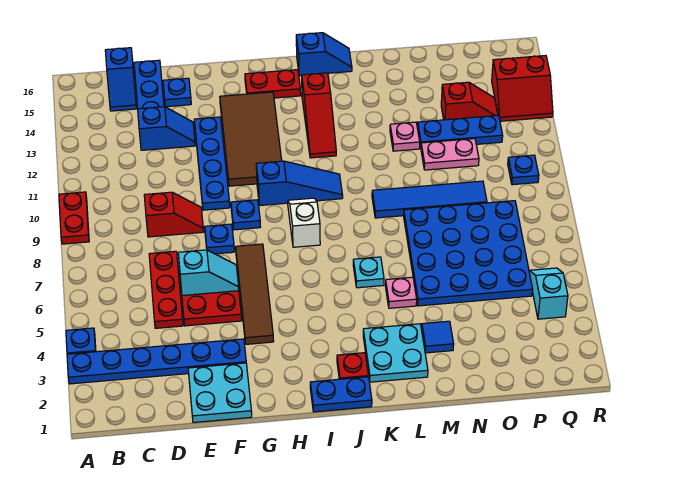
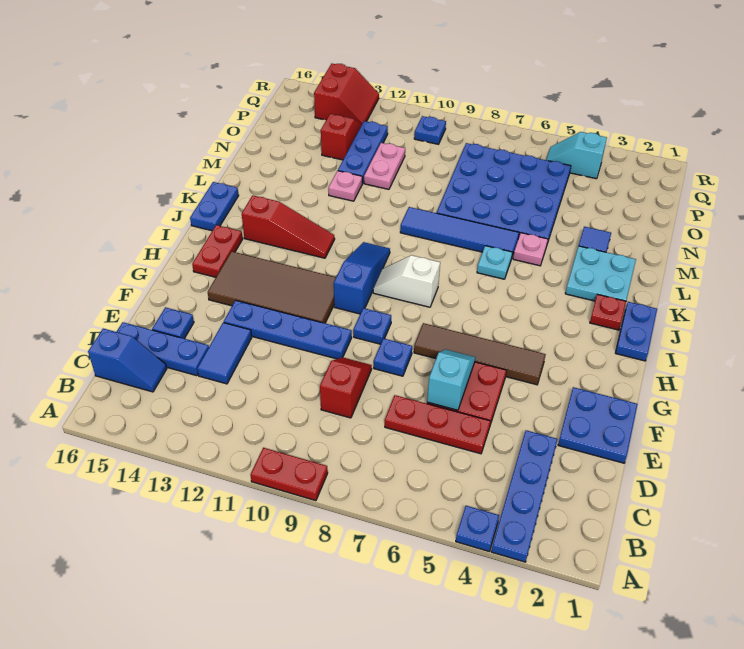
blue 1x6 plate [67,339,246,384] -> blue 1x4 plate [491,430,558,562]
blue 1x2 slope [138,107,195,150] -> blue 1x2 tile [197,323,252,384]
cyan 2x2 plate [188,363,252,423] -> blue 2x2 plate [558,387,638,463]
blue 1x2 slope [296,33,352,76] -> blue 1x2 plate [190,182,239,231]
blue 1x4 tile [372,181,487,218] -> blue 1x4 tile turned to [400,207,519,256]

